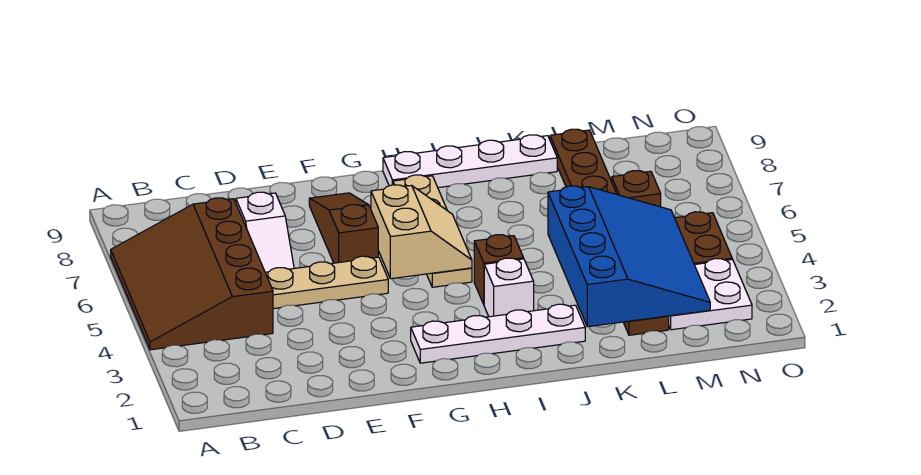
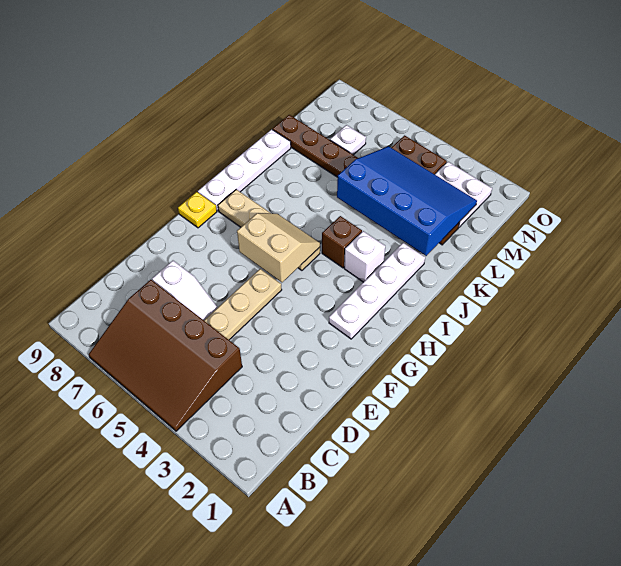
brown 1x3 slope [309,193,378,263] -> none
none -> yellow 1x1 plate [178,192,217,228]
brown 1x1 plate [612,170,661,207] -> white 1x1 plate [330,125,366,155]

